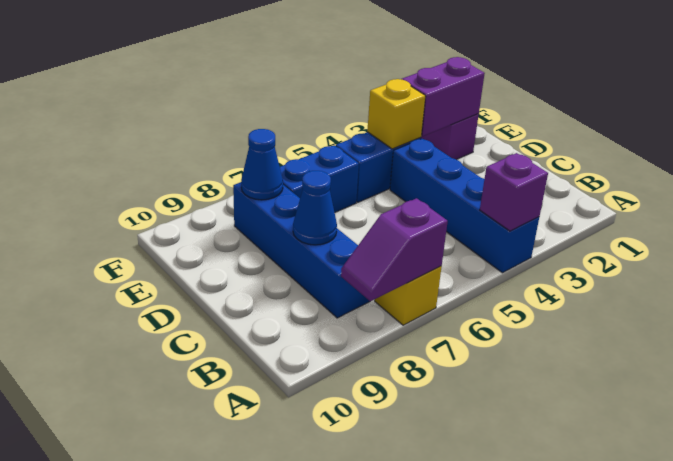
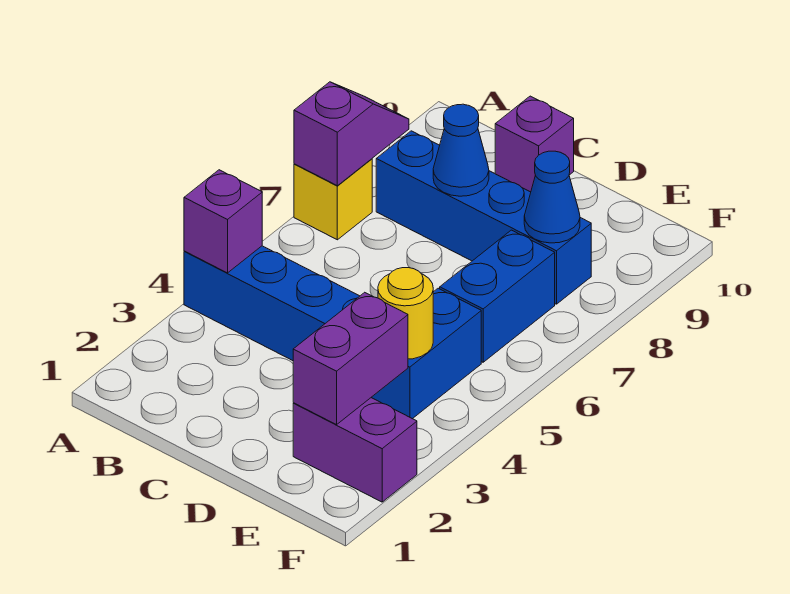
none -> purple 1x1 brick [495,96,574,192]
yellow 1x1 brick [367,79,426,149] -> yellow 1x1 round brick [378,268,433,359]

